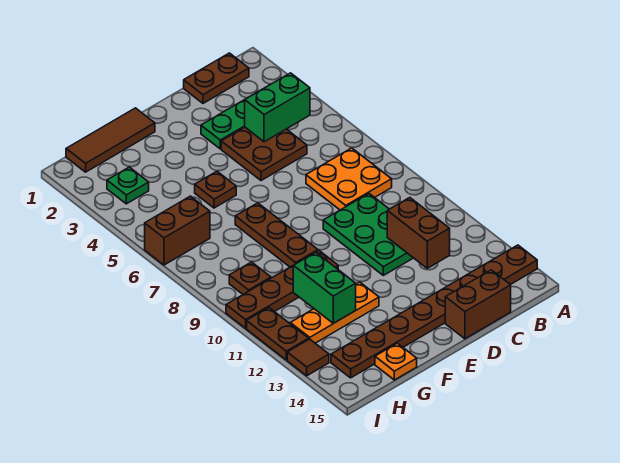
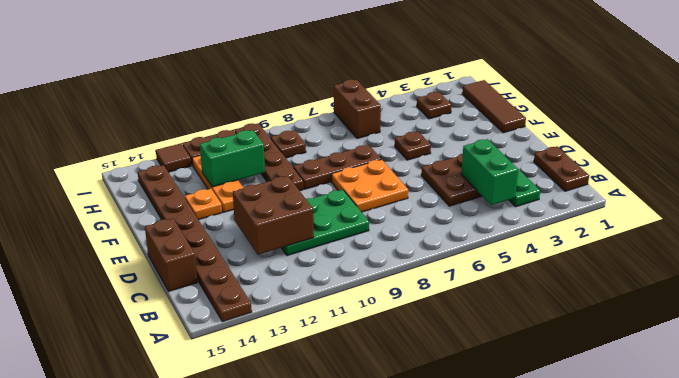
orange 2x2 plate [306,148,392,210] -> orange 2x2 plate moved to [332,159,408,212]
brown 1x2 brick [387,198,450,268] -> brown 2x2 brick [233,176,314,254]
orange 1x1 plate [375,343,417,380] -> orange 1x1 plate moved to [185,189,222,220]
green 1x1 plate [107,167,149,204] -> brown 1x1 plate [417,92,452,119]

